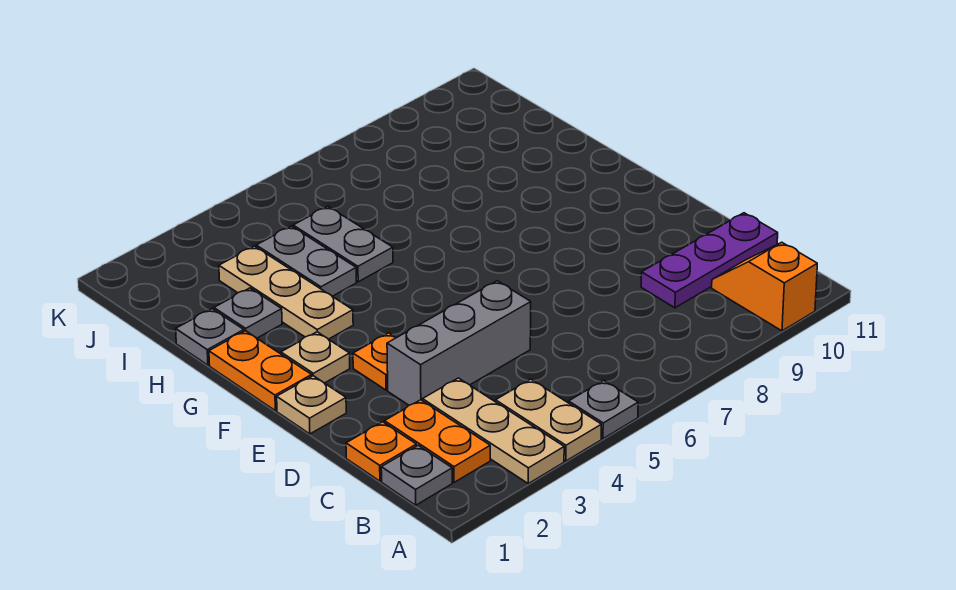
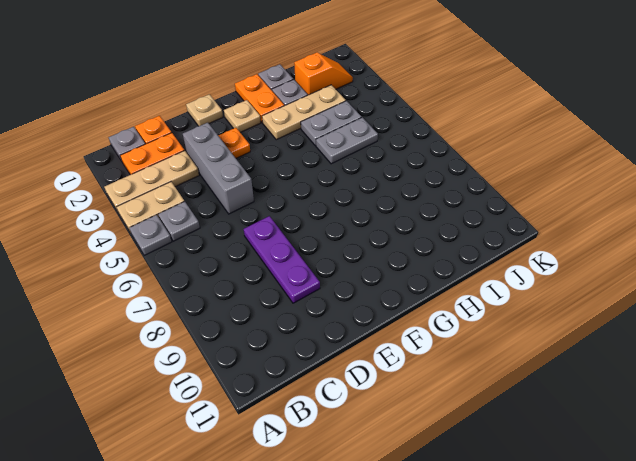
orange 1x2 slope [712,242,817,331] -> orange 1x2 slope moved to [294,53,353,95]
none -> grey 1x1 plate [158,201,200,241]
purple 1x3 plate [641,213,778,308] -> purple 1x3 plate moved to [244,216,320,303]
orange 1x2 plate [209,331,312,411] -> orange 1x2 plate turned to [235,74,284,123]

